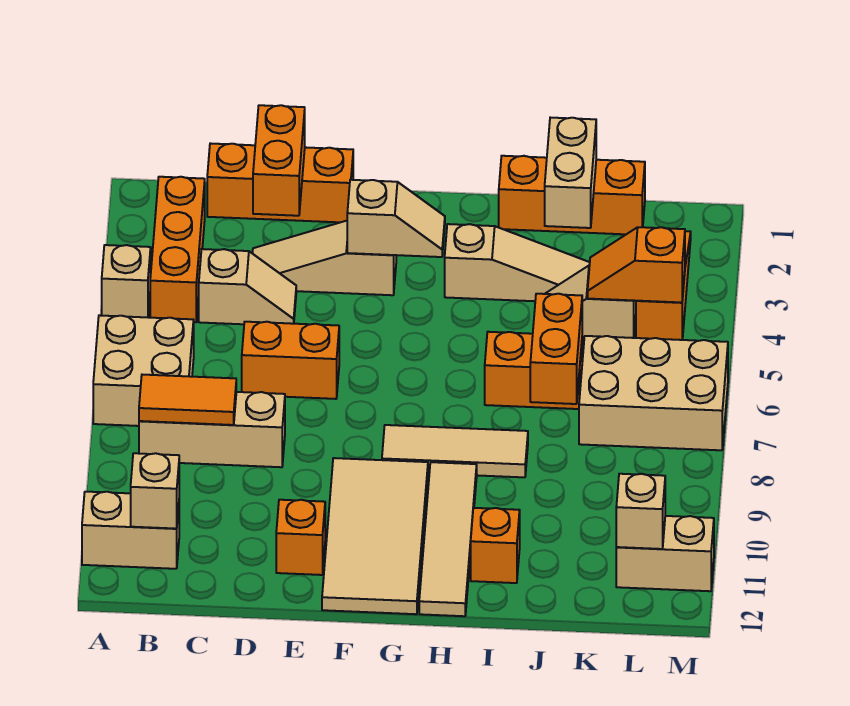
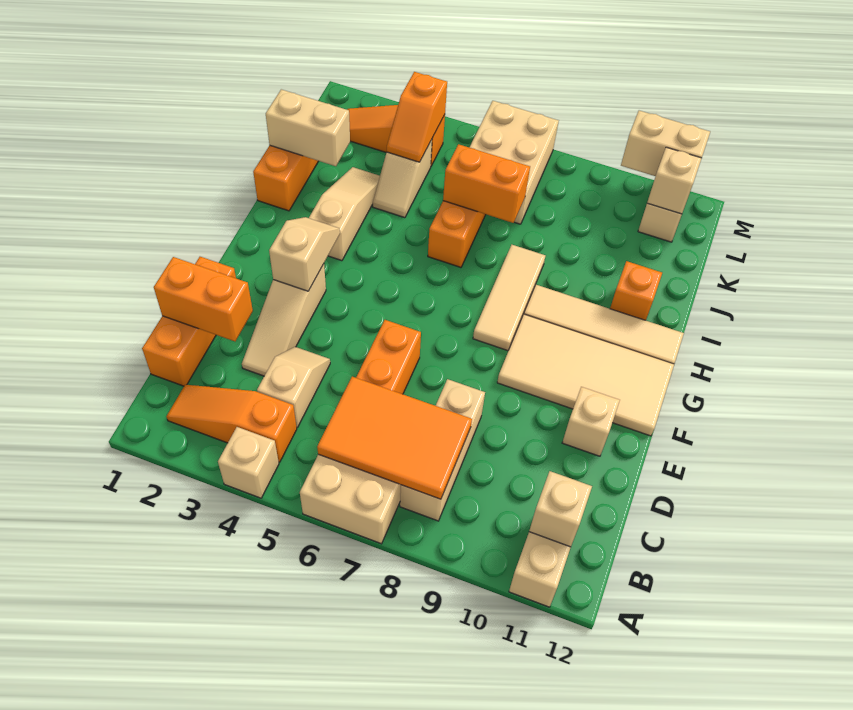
orange 1x3 brick [150,177,205,322] -> orange 1x3 slope [166,385,297,462]
orange 1x2 tile [139,375,236,425] -> orange 2x3 tile [317,377,472,499]
orange 1x1 brick [276,500,325,575] -> tan 1x1 brick [562,387,620,456]
none -> tan 1x2 brick [621,111,710,176]

